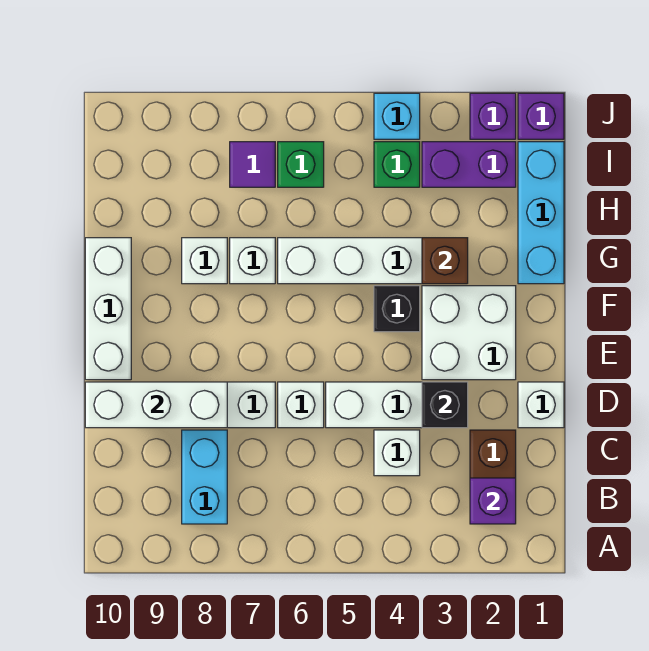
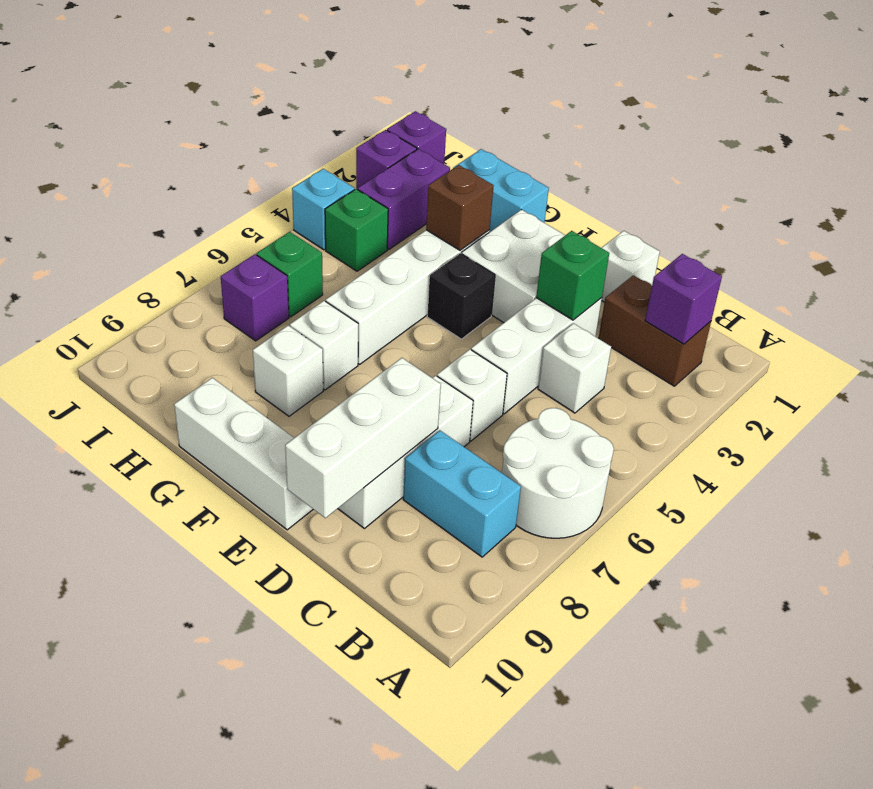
none -> white 2x2 round brick [502,408,614,538]
black 1x1 brick [422,382,468,428] -> green 1x1 brick [536,231,609,320]
cyan 1x3 brick [518,142,564,284] -> cyan 1x2 brick [453,149,549,232]
purple 1x1 tile [230,142,275,187] -> purple 1x1 brick [221,254,289,341]

